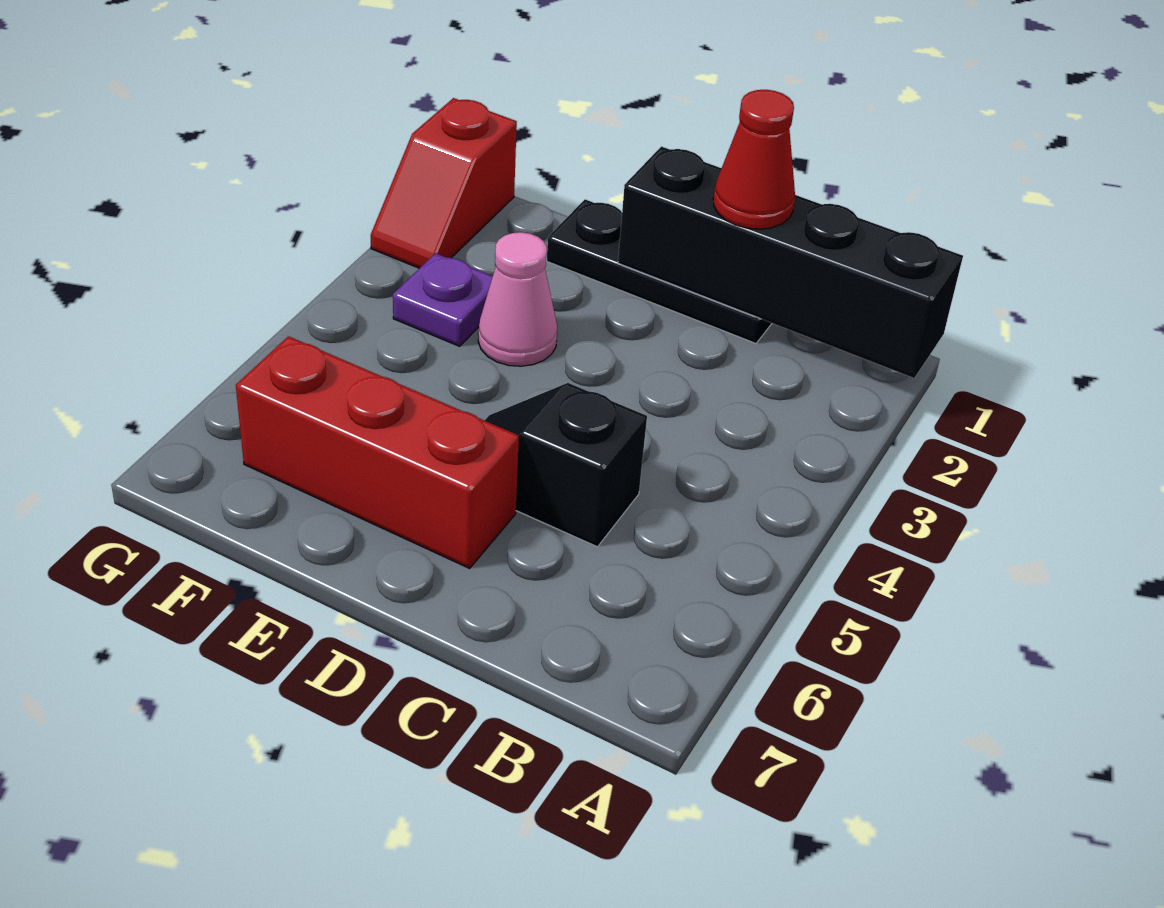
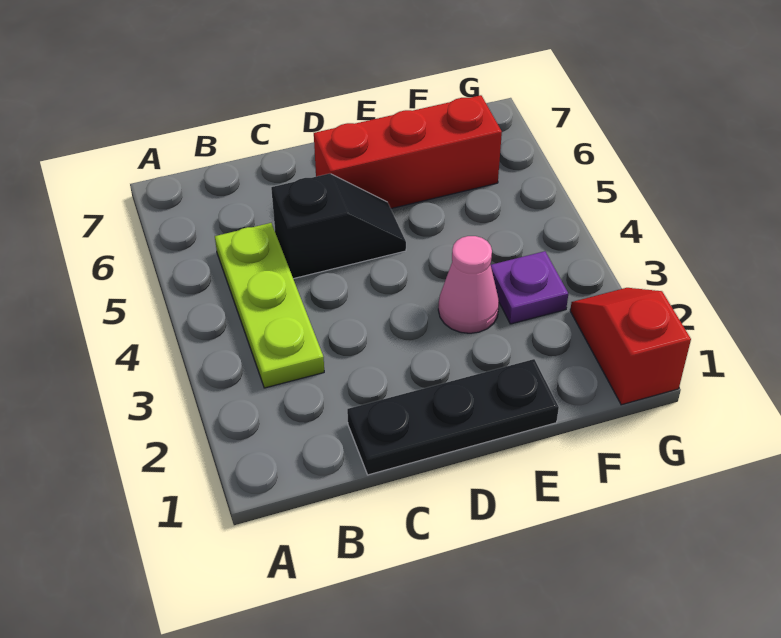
black 1x4 brick [618,146,963,378] -> none
none -> lime 1x3 plate [215,223,324,388]
red 1x1 cone [713,90,795,229] -> none

